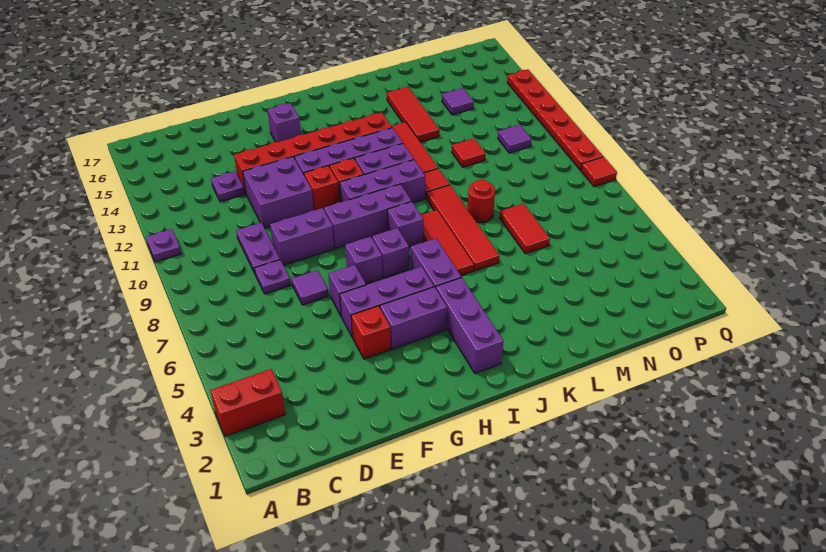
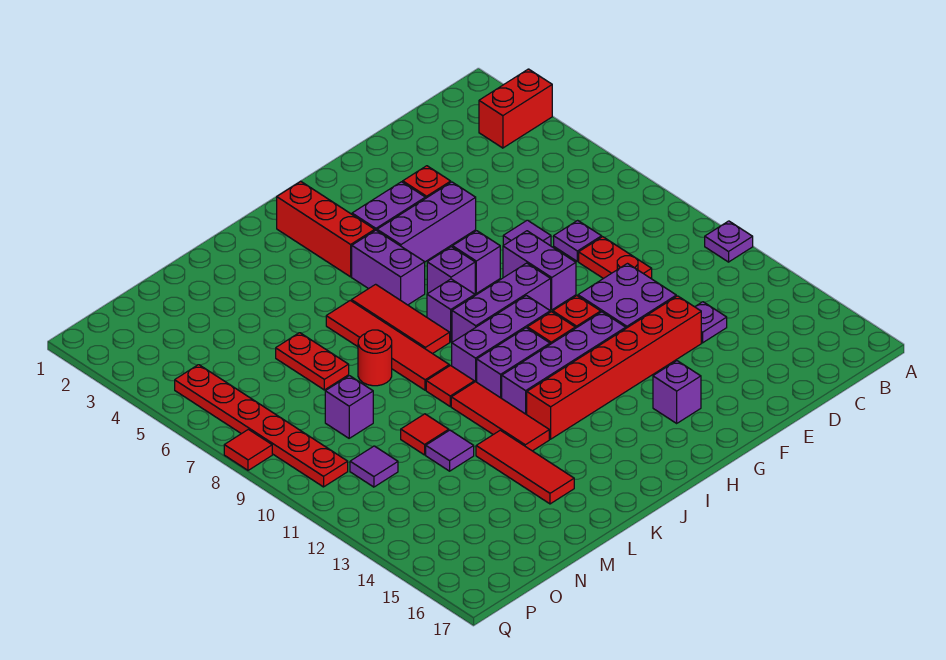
purple 1x2 plate [236,223,280,273] -> red 1x2 plate [579,237,652,279]
purple 1x2 brick [270,208,334,265] -> purple 1x2 brick turned to [503,231,576,310]
purple 1x1 brick [329,265,366,315] -> purple 1x1 brick moved to [325,376,373,438]
purple 1x3 brick [436,277,503,373] -> red 1x3 brick [277,181,375,277]
red 1x2 tile [500,203,550,254] -> red 1x2 plate [276,333,349,390]
purple 1x1 tile [442,88,474,115] -> purple 1x1 tile moved to [426,430,474,471]
red 1x6 plate [507,69,603,170] -> red 1x6 plate moved to [175,365,348,487]

